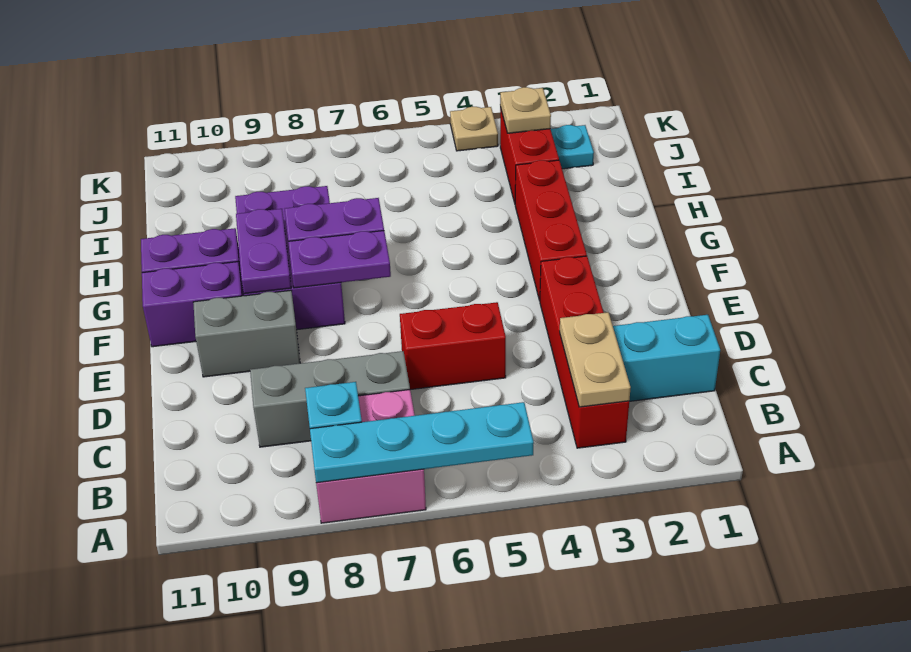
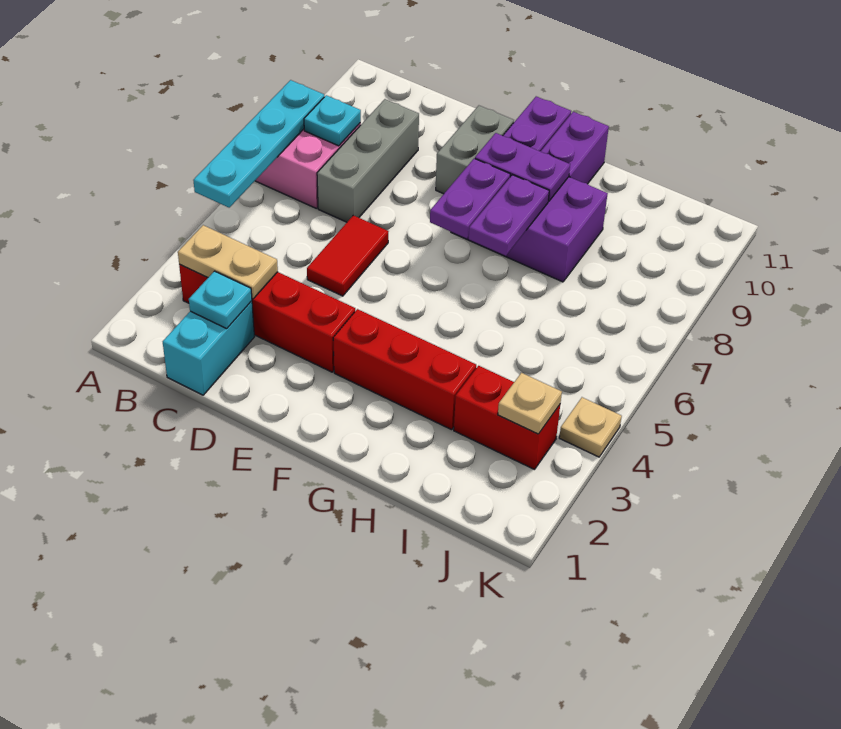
red 1x2 brick [400,302,506,390] -> red 1x2 tile [307,215,389,296]
cyan 1x1 plate [551,125,594,169] -> cyan 1x1 plate moved to [189,271,252,329]

